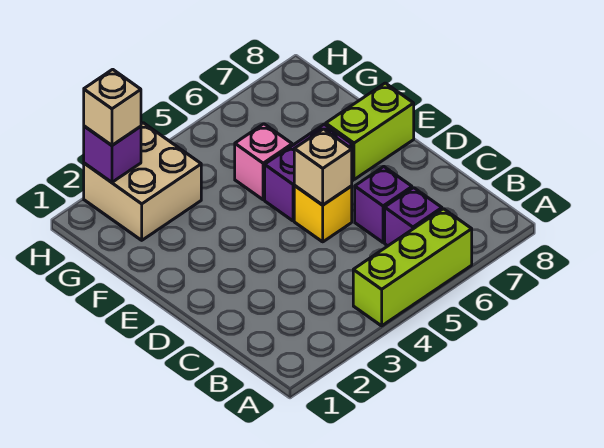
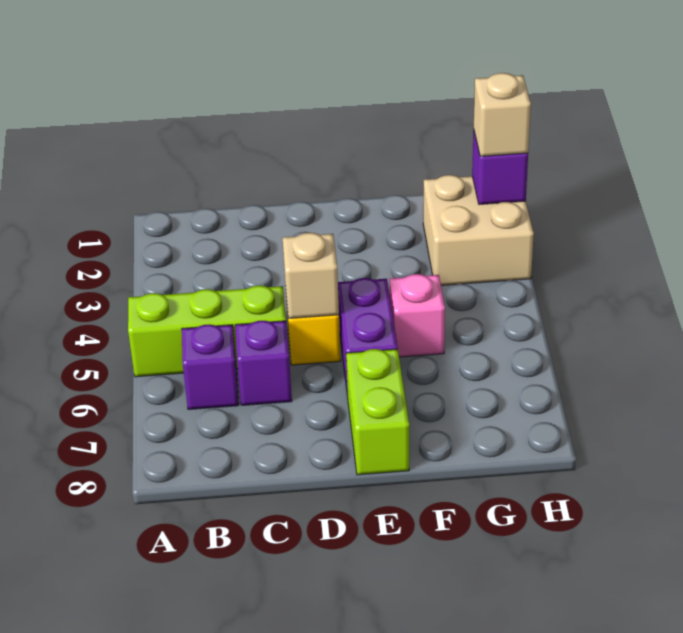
lime 1x3 brick [353,209,472,326] -> lime 1x3 brick turned to [128,285,286,377]

